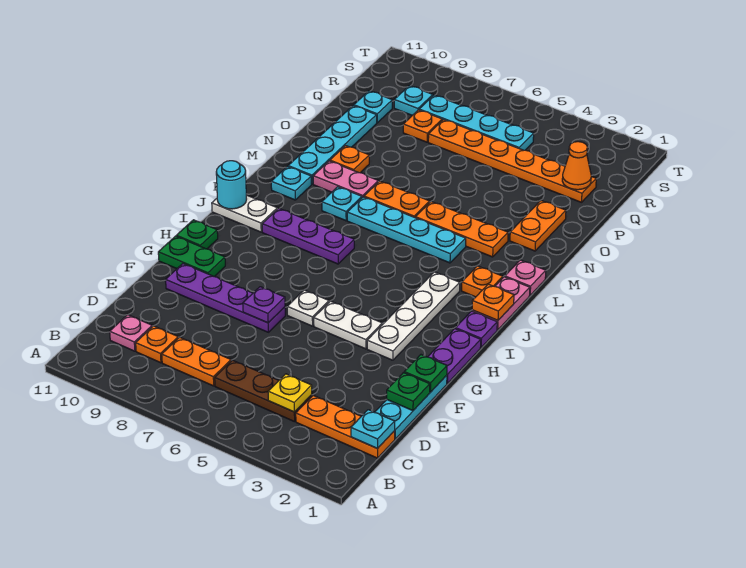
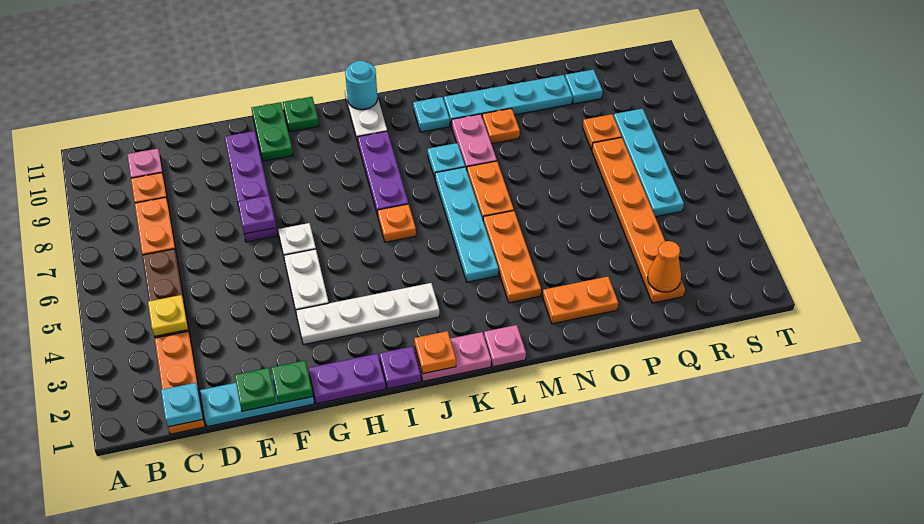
orange 1x1 plate [462,266,503,297] -> orange 1x1 plate moved to [378,204,416,242]
cyan 1x1 plate [394,86,433,115] -> none

